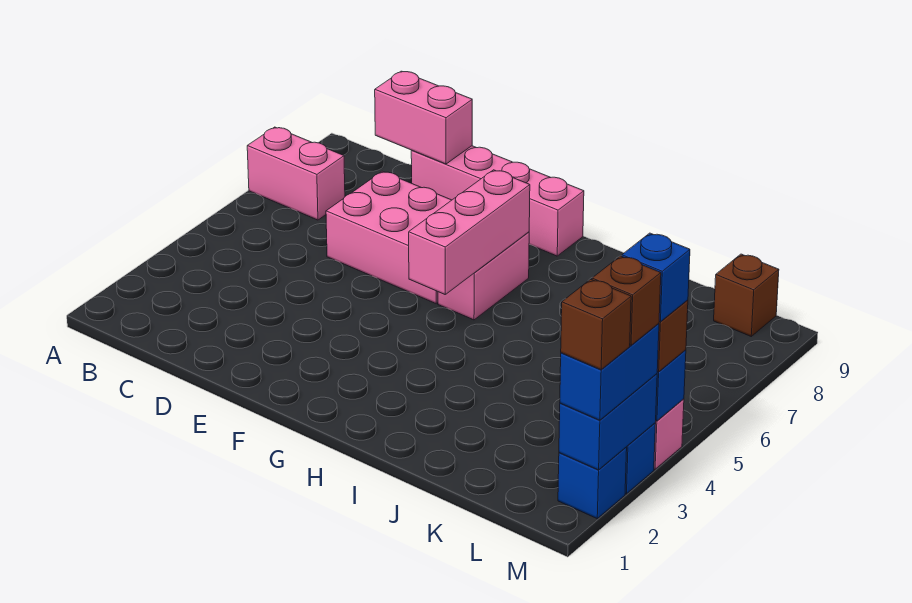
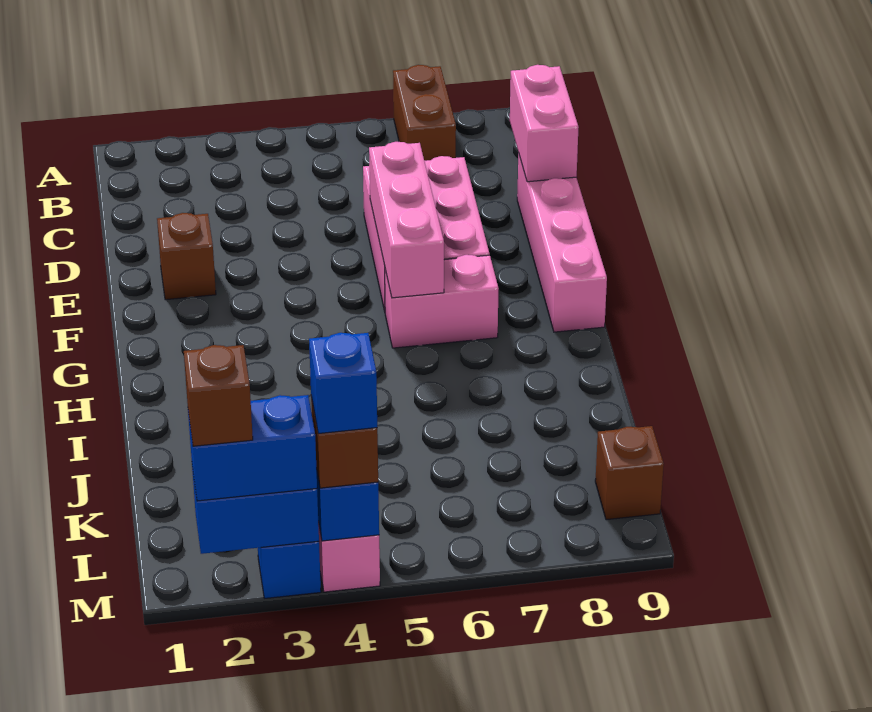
pink 1x2 brick [247,127,345,220] -> brown 1x2 brick [393,65,456,161]
pink 1x3 brick [409,170,530,294] -> pink 1x3 brick turned to [369,142,444,298]
blue 1x1 brick [558,447,627,518] -> none
brown 1x1 brick [592,256,661,345] -> brown 1x1 brick moved to [157,213,216,300]

